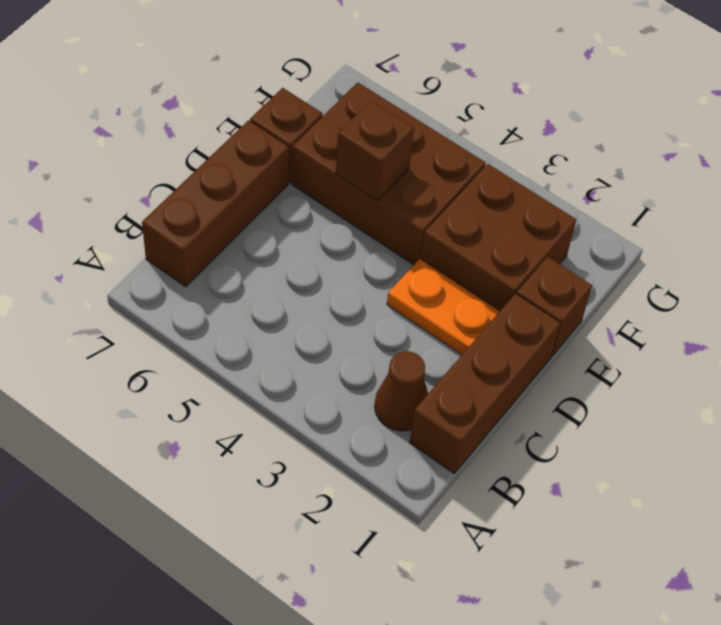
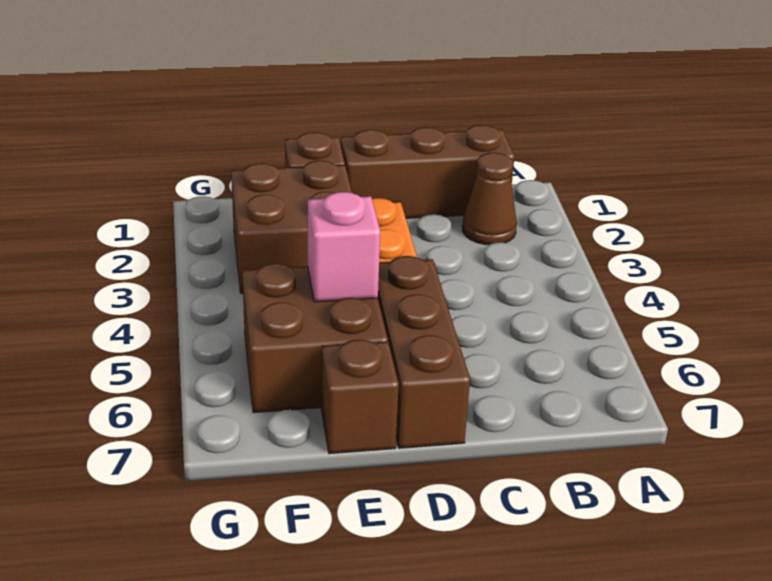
brown 1x3 brick [142,120,289,287] -> brown 1x3 brick turned to [378,256,470,448]
brown 2x3 brick [292,82,486,265] -> brown 2x2 brick [242,263,388,413]
brown 1x1 brick [336,101,414,201] -> pink 1x1 brick [308,192,380,302]

